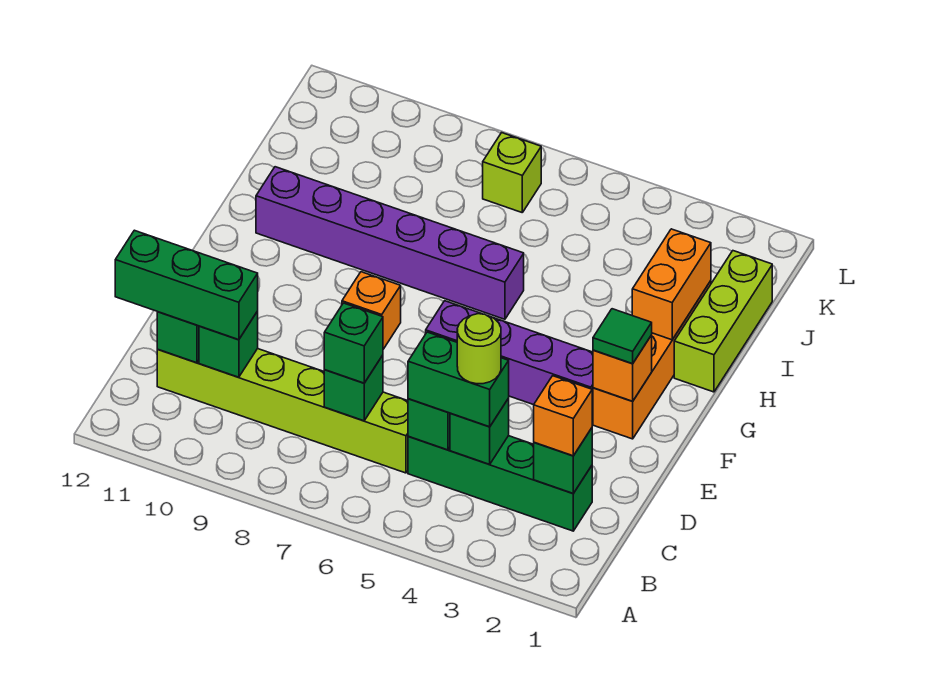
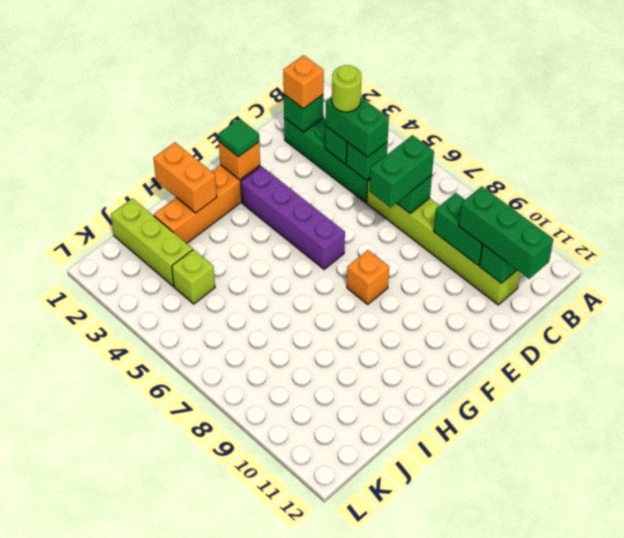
green 1x1 brick [324,303,383,383] -> green 1x2 brick [369,135,434,207]
green 1x1 brick [199,311,258,377] -> green 1x2 brick [434,193,482,265]
lime 1x3 brick [674,251,772,392] -> lime 1x3 brick turned to [111,198,193,286]
orange 1x2 brick [632,229,711,340] -> orange 1x2 brick turned to [153,142,217,213]
purple 1x6 brick [256,167,524,319] -> none
lime 1x1 brick [483,133,541,212] -> lime 1x1 brick moved to [172,250,215,304]

